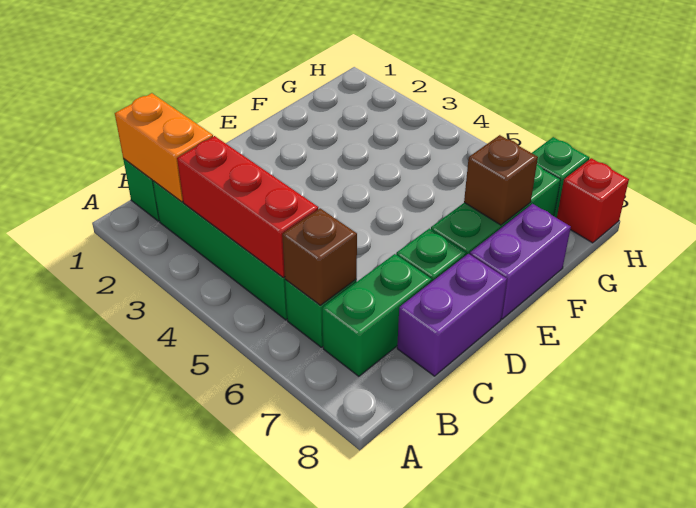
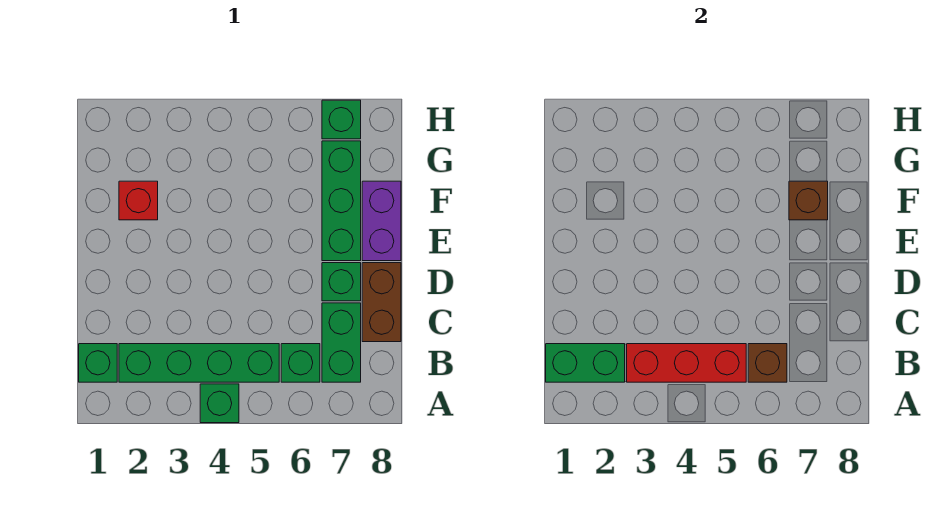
none -> green 1x1 brick [200,384,239,423]
orange 1x2 brick [115,93,213,202] -> green 1x2 brick [546,344,625,382]
purple 1x2 brick [397,254,507,376] -> brown 1x2 brick [362,263,401,342]
red 1x1 brick [557,158,629,243] -> red 1x1 brick moved to [119,181,158,220]

